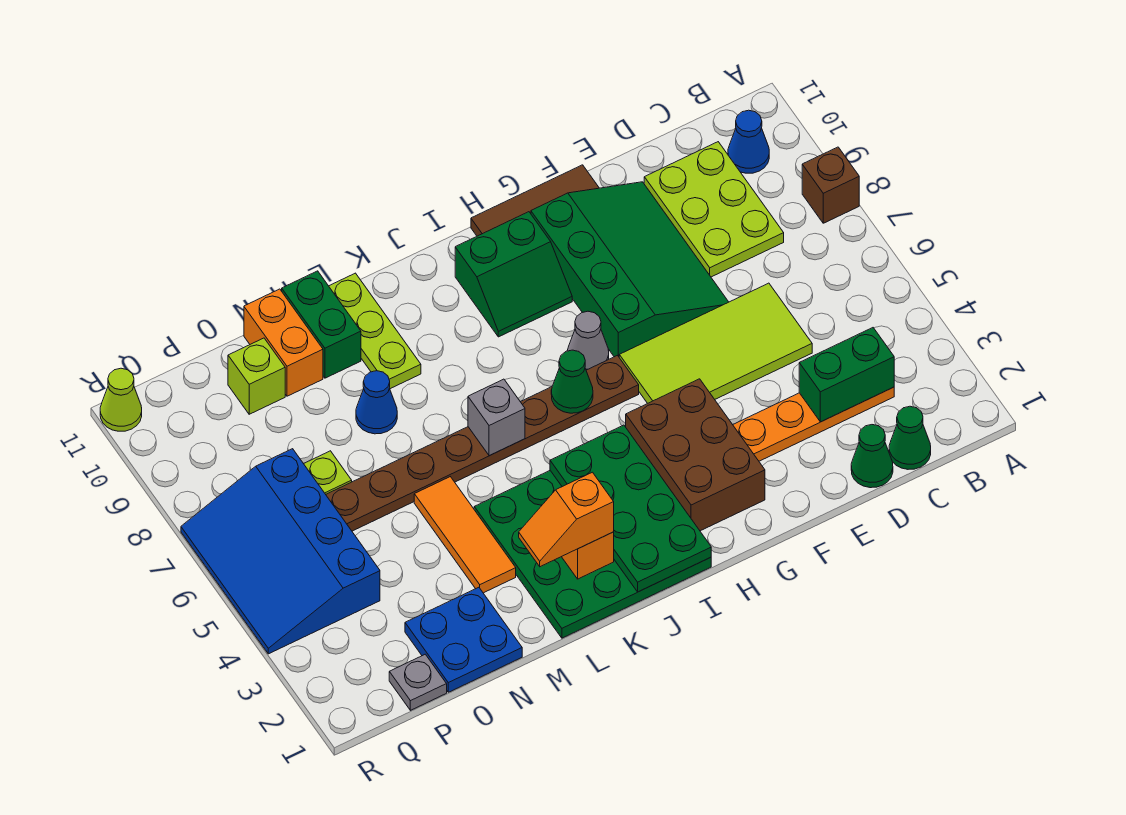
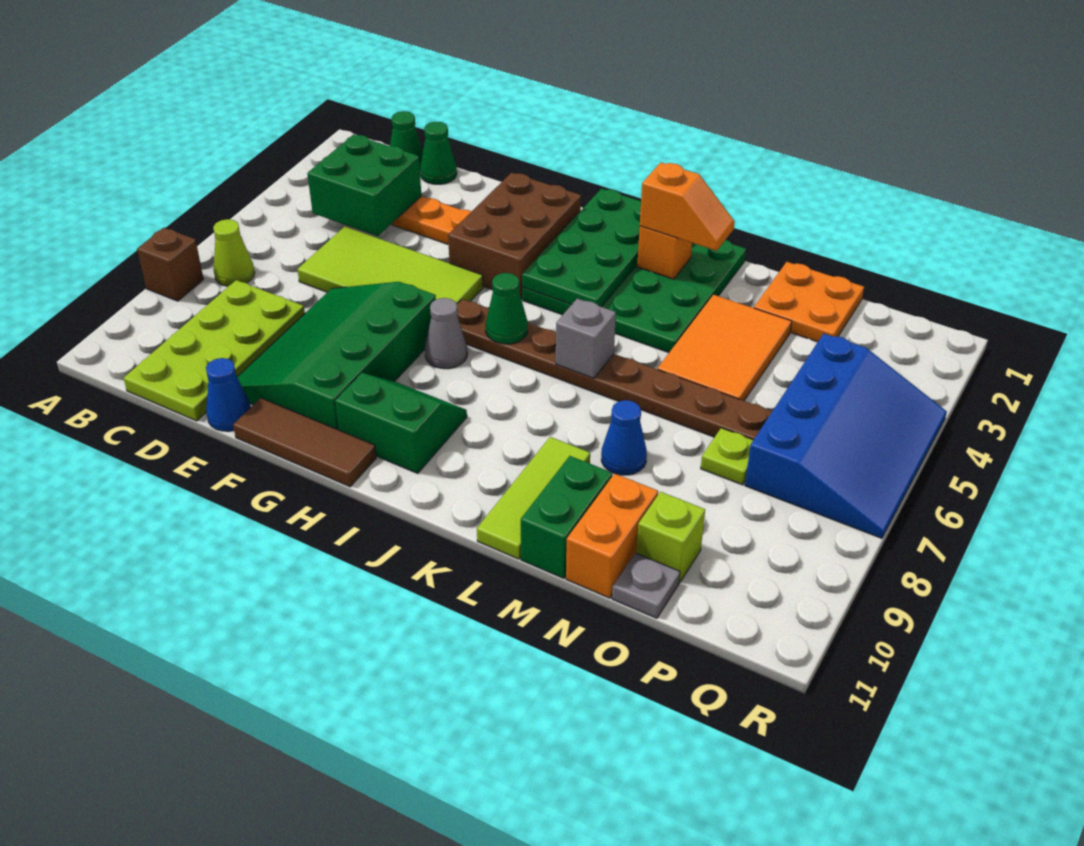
blue 1x1 cone [728,110,769,173] -> blue 1x1 cone moved to [206,358,251,431]
green 1x2 brick [799,328,894,422] -> green 2x2 brick [307,135,422,236]
lime 2x3 plate [644,142,784,277] -> lime 2x4 plate [124,280,305,421]
lime 1x3 plate [329,273,421,389] -> lime 1x3 tile [477,437,590,559]
orange 1x3 tile [414,477,516,593] -> orange 2x3 tile [657,295,792,401]
blue 2x2 plate [405,587,522,692] -> orange 2x2 plate [754,262,864,342]
grey 1x1 plate [389,654,447,710] -> grey 1x1 plate moved to [612,553,680,618]
lime 1x1 cone [100,368,142,431] -> lime 1x1 cone moved to [213,219,255,286]

